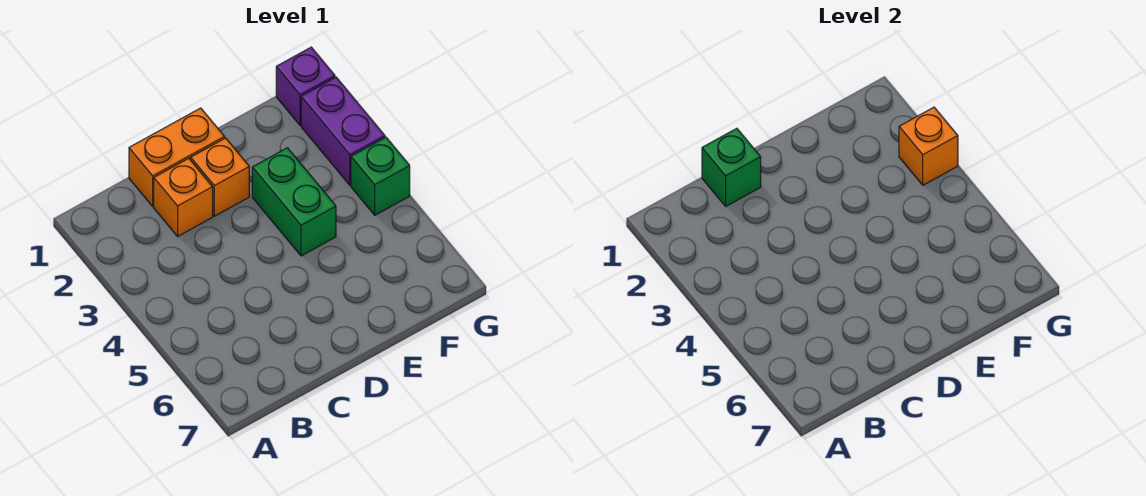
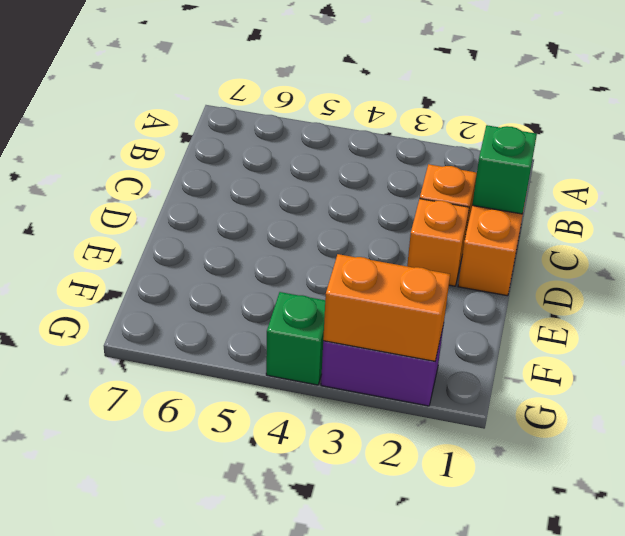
green 1x2 brick [252,148,336,256] -> none
purple 1x1 brick [276,47,335,125] -> none
orange 1x1 brick [899,107,958,185] -> orange 1x2 brick [323,254,450,361]

